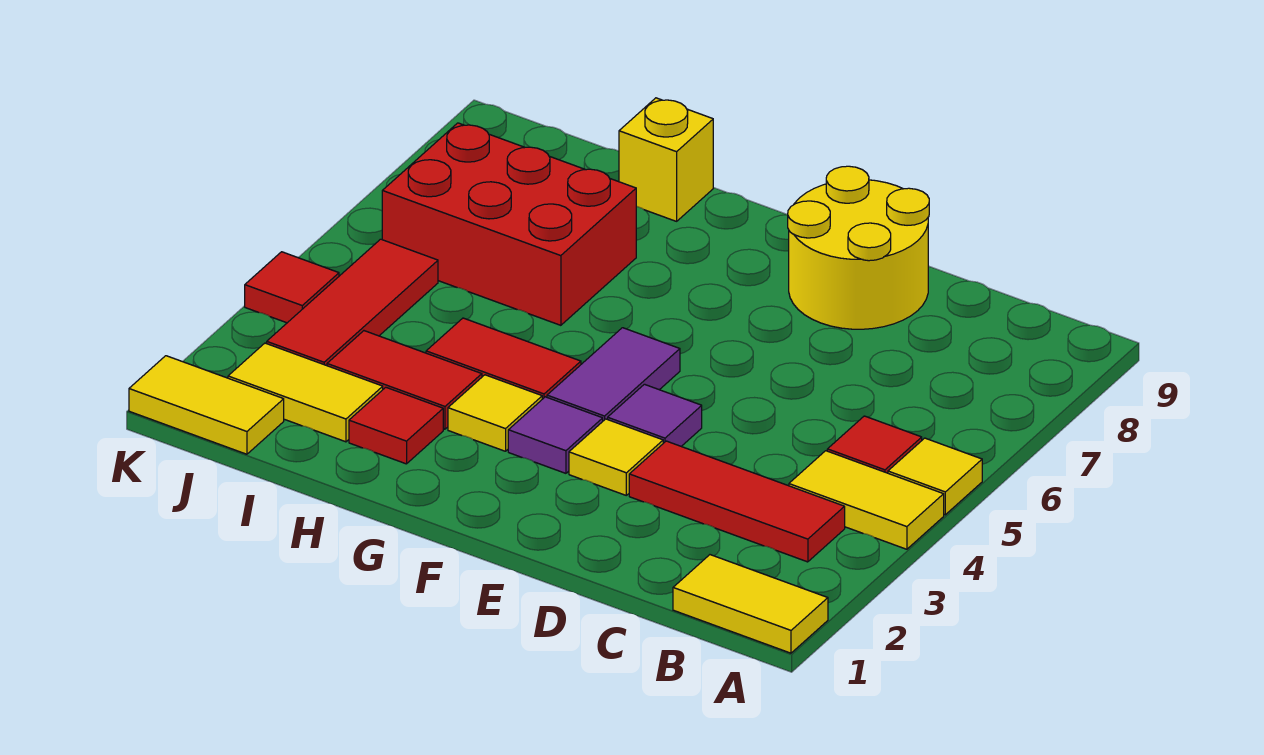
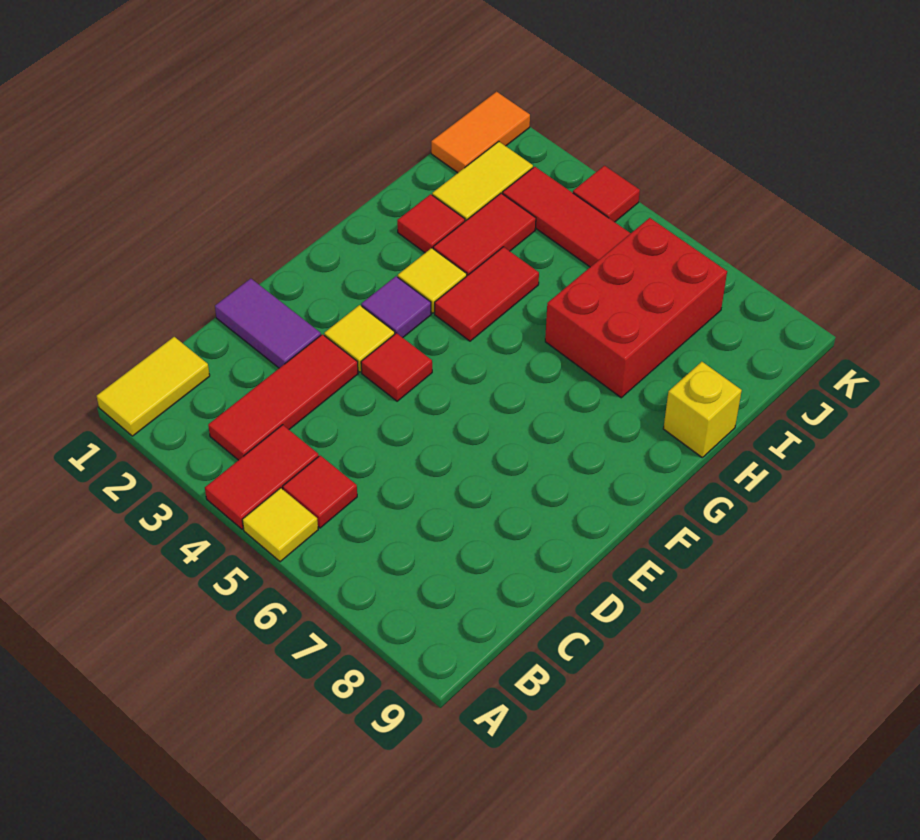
yellow 1x2 tile [789,451,944,549] -> red 1x2 tile [205,425,319,529]
yellow 2x2 round brick [788,166,929,329] -> none
purple 1x1 tile [608,384,702,446] -> red 1x1 tile [361,333,432,401]
purple 1x2 tile [547,328,680,421] -> purple 1x2 tile moved to [215,278,321,368]
yellow 1x2 tile [129,356,284,454] -> orange 1x2 tile [431,92,530,173]

